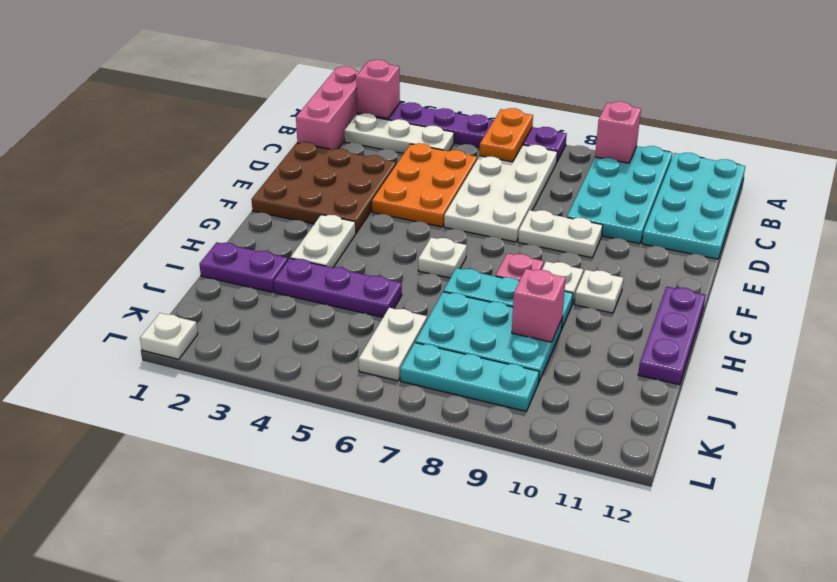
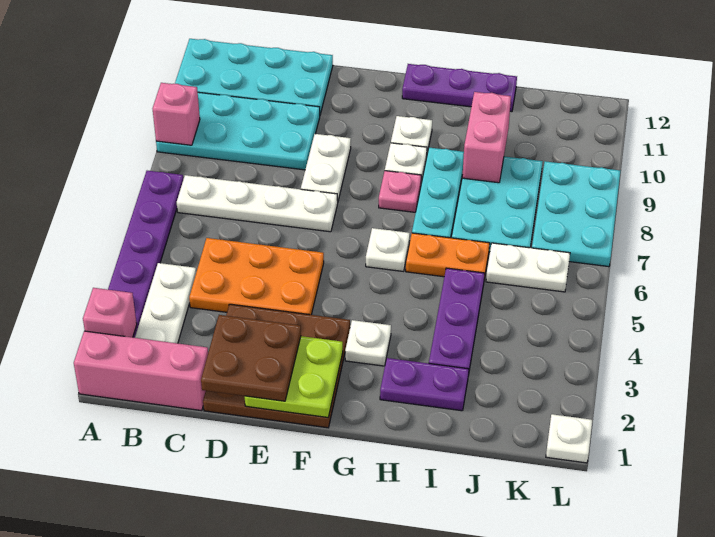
orange 1x2 plate [479,108,533,162] -> orange 1x2 plate moved to [406,233,490,279]
white 2x4 plate [444,145,557,242] -> white 1x4 plate [177,175,338,232]
none -> brown 2x2 plate [201,315,301,401]
none -> lime 2x2 plate [245,336,343,417]
white 1x2 plate [290,215,356,268] -> white 1x1 plate [345,320,391,366]
purple 1x2 plate [199,242,288,292] -> purple 1x2 plate turned to [380,358,469,411]
pink 1x1 brick [512,269,566,342] -> pink 1x2 brick [462,92,511,183]
cyan 1x3 plate [400,343,539,411] -> cyan 2x3 plate [532,161,620,267]

